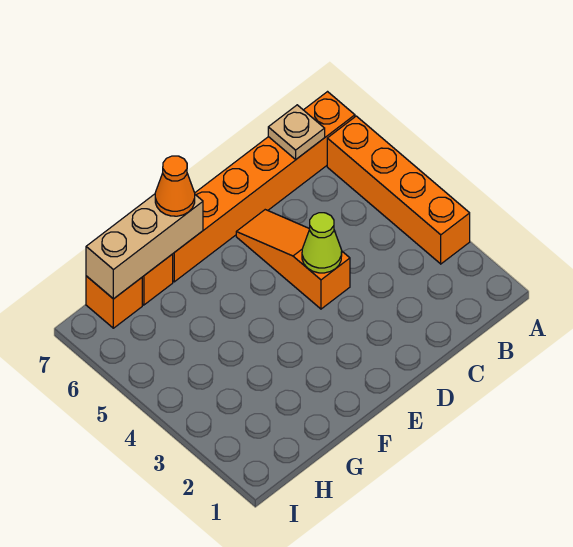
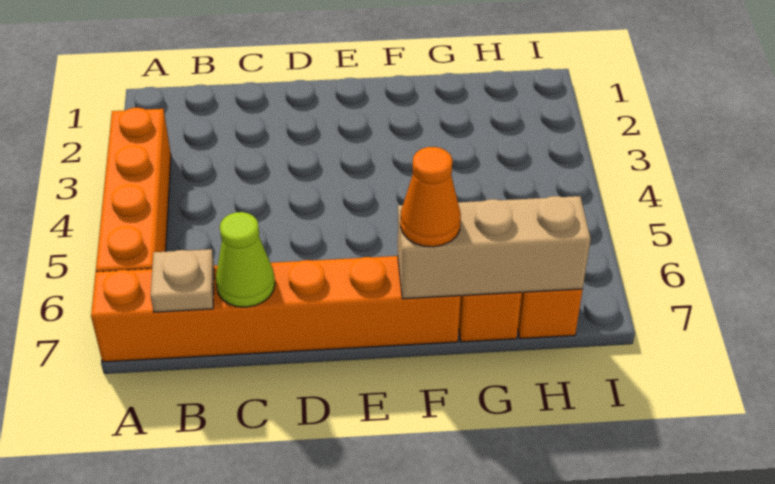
orange 1x3 slope [236,210,350,309] -> none
lime 1x1 cone [302,213,342,273] -> lime 1x1 cone moved to [216,212,275,307]

